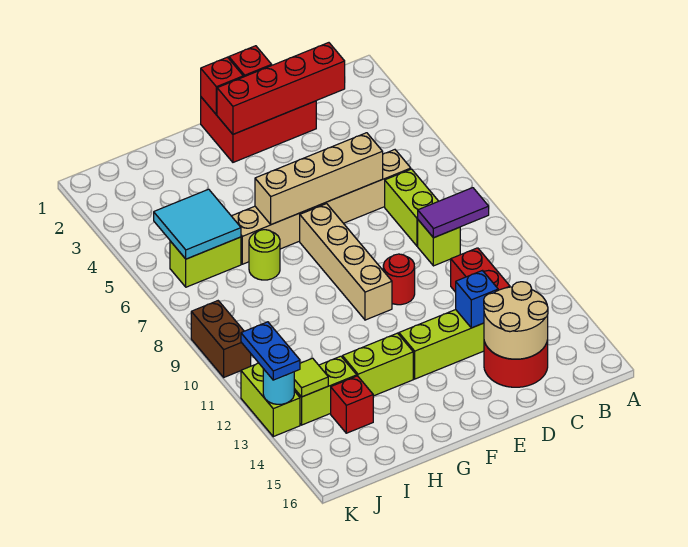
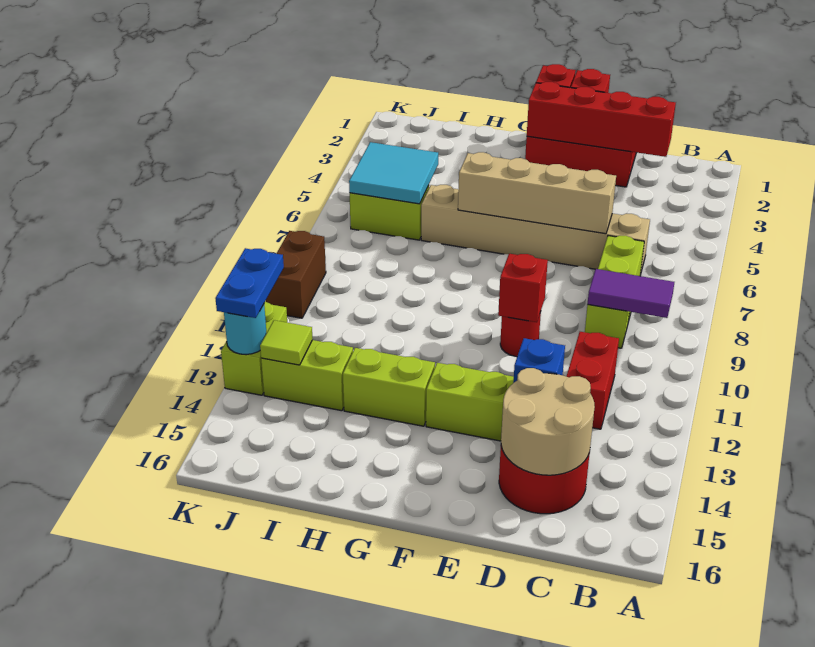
tan 1x4 brick [300,204,392,320] -> none
lime 1x1 round brick [249,230,280,280] -> none
red 1x1 brick [331,376,373,433] -> red 1x1 brick moved to [498,254,548,322]

